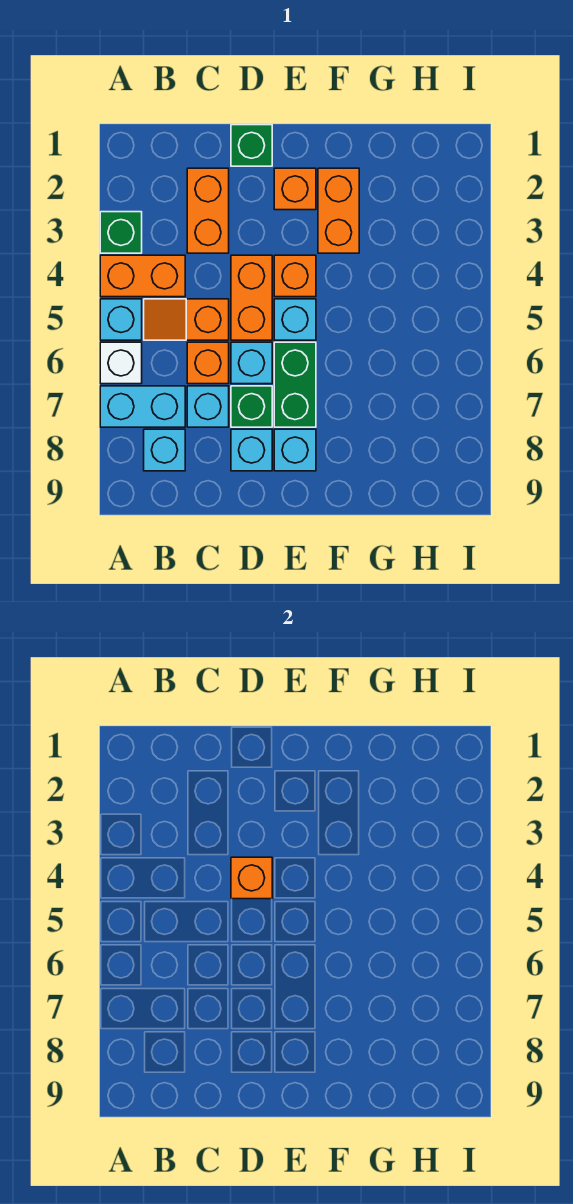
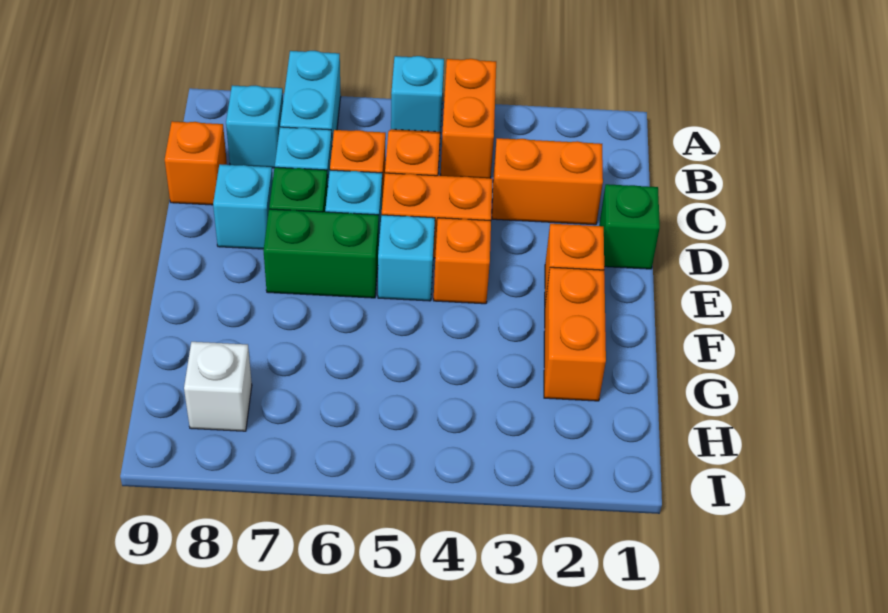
green 1x1 brick [100,212,142,253] -> none
white 1x1 brick [100,342,142,384] -> white 1x1 brick moved to [184,342,252,431]
orange 1x1 brick [231,857,272,899] -> orange 1x1 brick moved to [165,121,227,205]
cyan 1x1 brick [274,429,316,471] -> none
orange 1x2 brick [318,168,359,253] -> orange 1x2 brick turned to [544,267,606,401]

